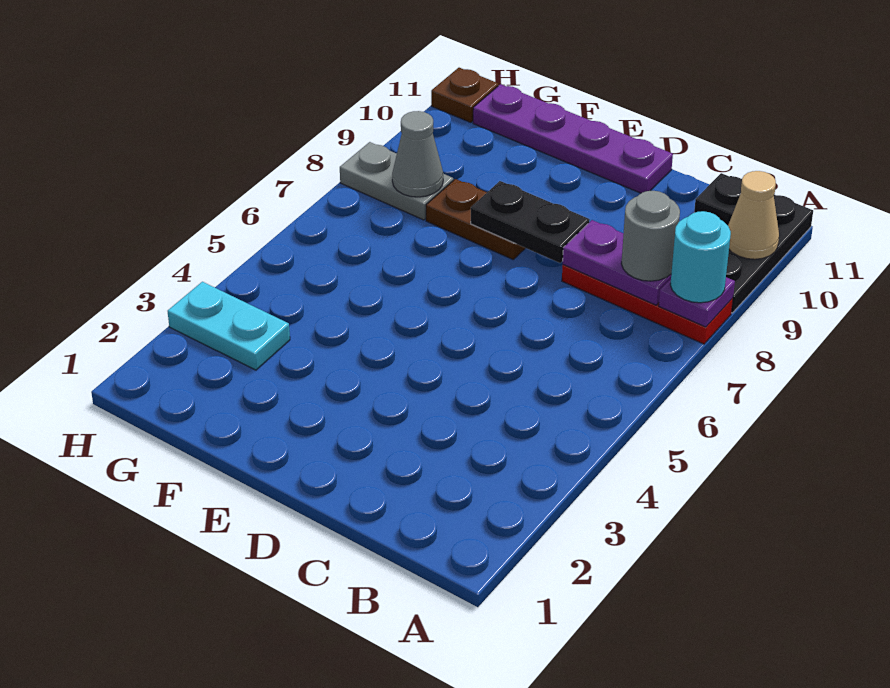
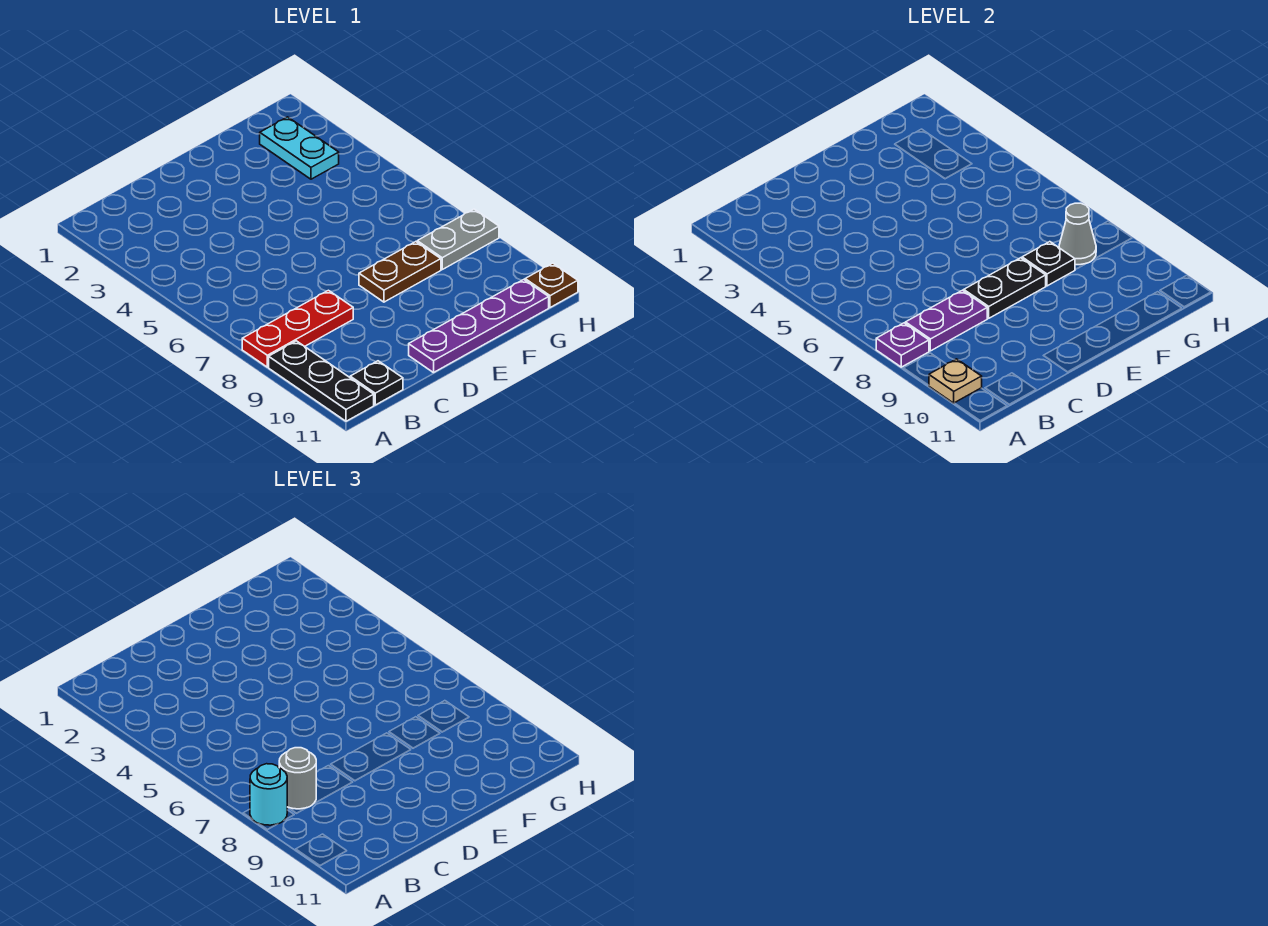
tan 1x1 cone [728,171,779,259] -> tan 1x1 plate [929,359,982,403]
none -> black 1x1 plate [1022,242,1075,286]
cyan 1x2 plate [168,282,290,370] -> cyan 1x2 plate turned to [260,117,339,179]

